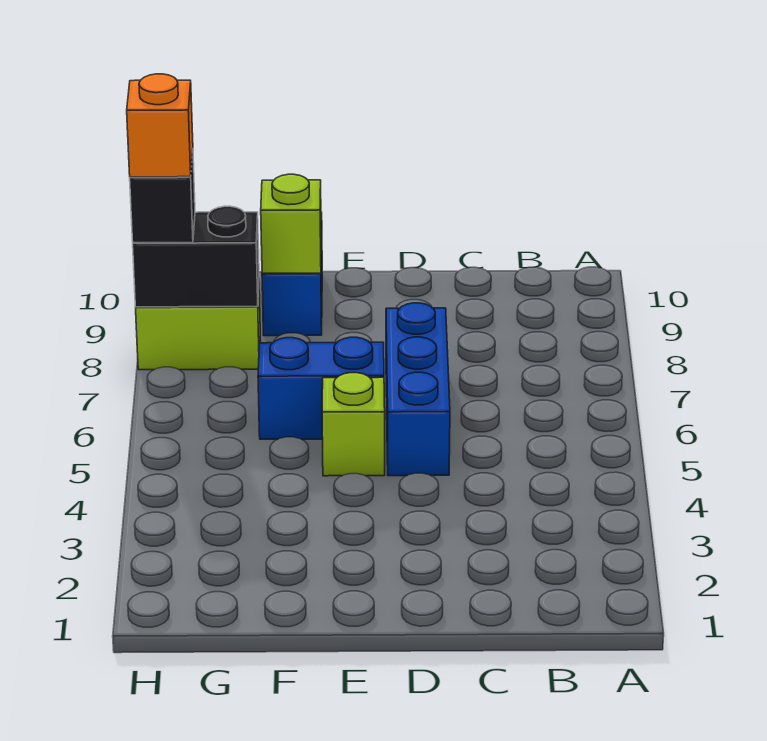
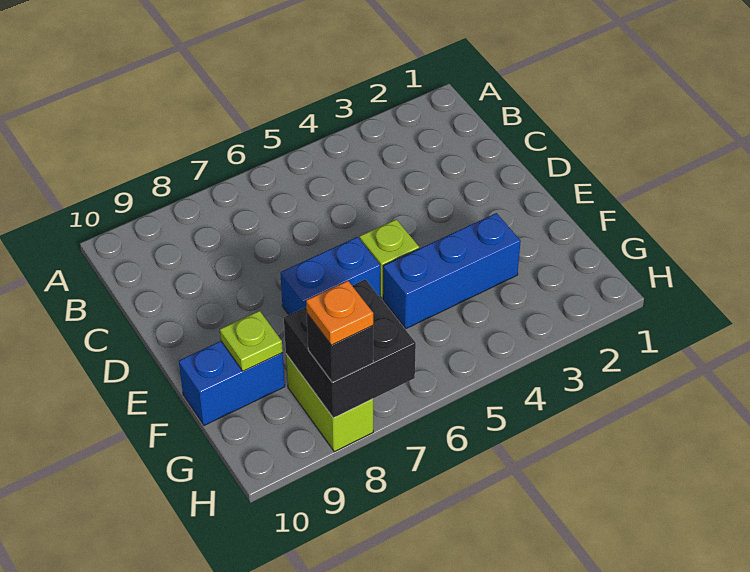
blue 1x3 brick [386,303,450,476] -> blue 1x3 brick moved to [383,213,521,329]
blue 1x2 brick [258,337,384,439] -> blue 1x2 brick turned to [280,237,380,315]
lime 1x1 brick [261,174,321,273] -> lime 1x1 plate [220,311,283,371]
black 1x2 brick [133,206,259,307] -> black 2x2 brick [284,280,416,418]
orange 1x1 brick [127,74,193,177] -> orange 1x1 plate [306,281,373,345]

